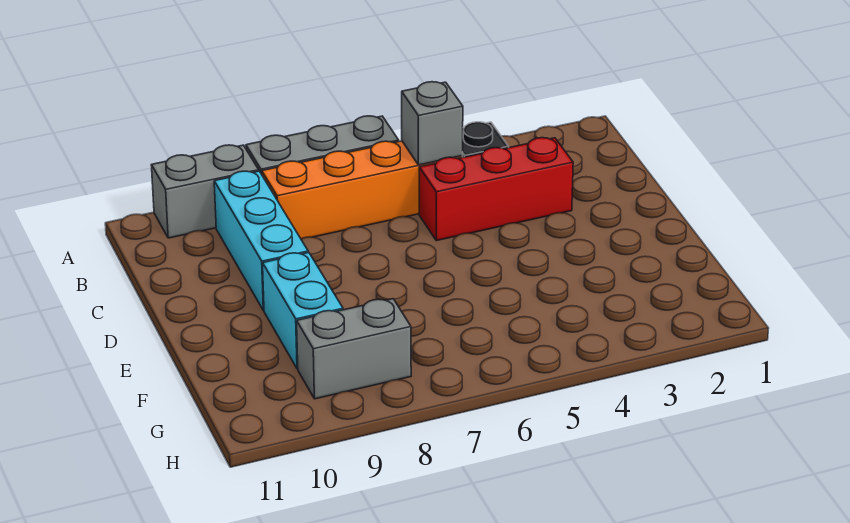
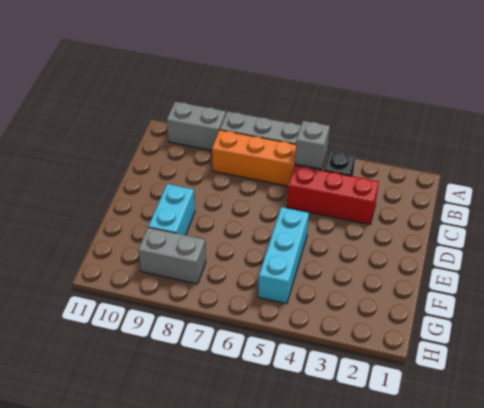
cyan 1x3 brick [214,171,308,311] -> cyan 1x3 brick moved to [258,207,309,304]

